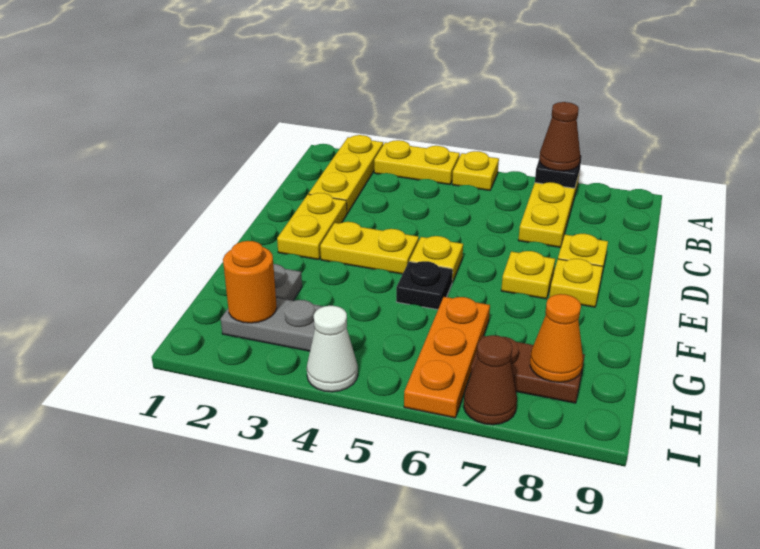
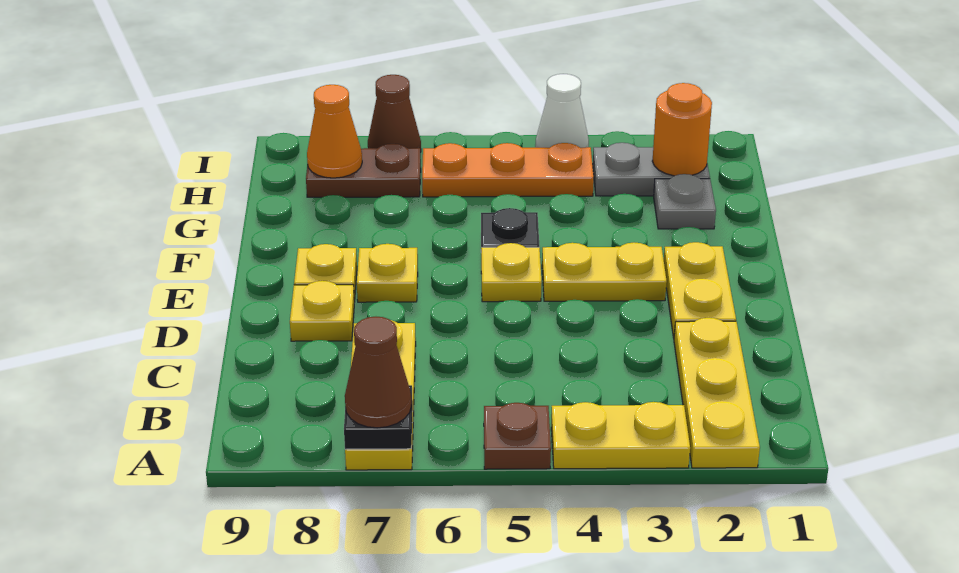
yellow 1x1 plate [452,151,499,190] -> brown 1x1 plate [484,403,551,469]
orange 1x3 plate [404,297,490,418] -> orange 1x3 plate turned to [422,143,594,197]

